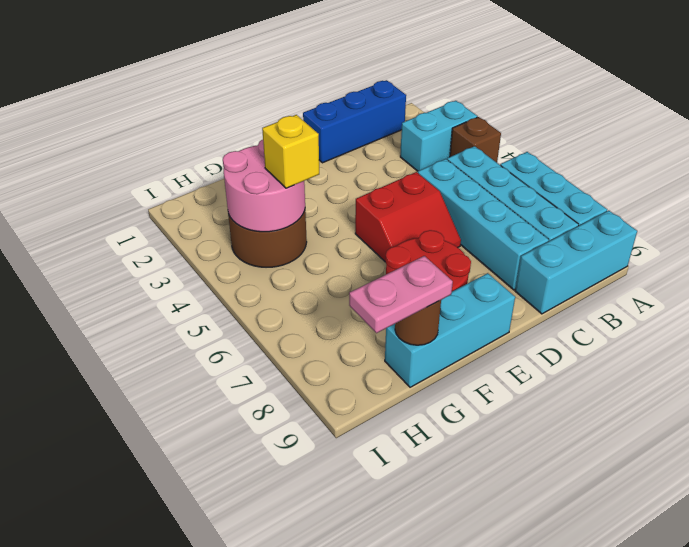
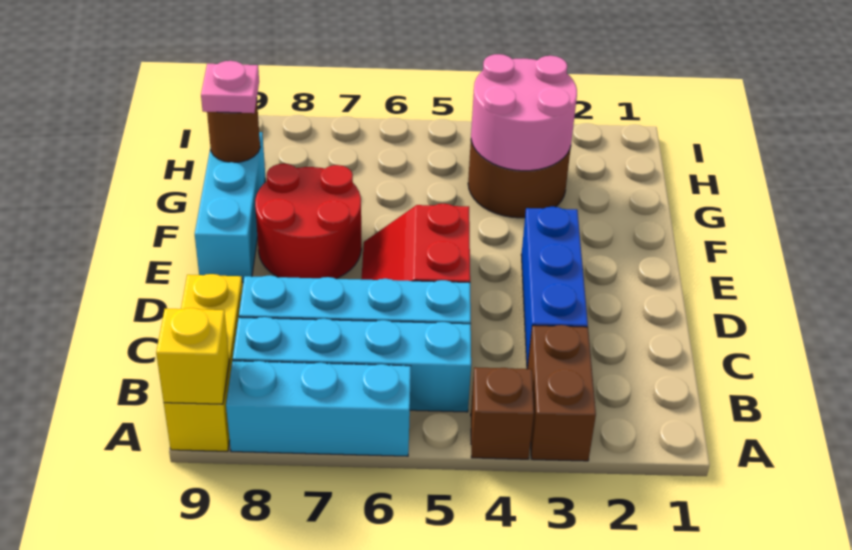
cyan 1x2 brick [400,101,477,171] -> brown 1x2 brick [527,325,596,461]
cyan 1x3 brick [515,211,637,314] -> yellow 1x3 brick [164,274,243,451]
blue 1x3 brick [303,80,406,163] -> blue 1x3 brick moved to [521,207,588,368]
yellow 1x1 brick [262,115,319,188] -> yellow 1x1 brick moved to [156,308,229,404]
pink 1x2 plate [349,256,453,333] -> pink 1x1 plate [201,61,259,113]

